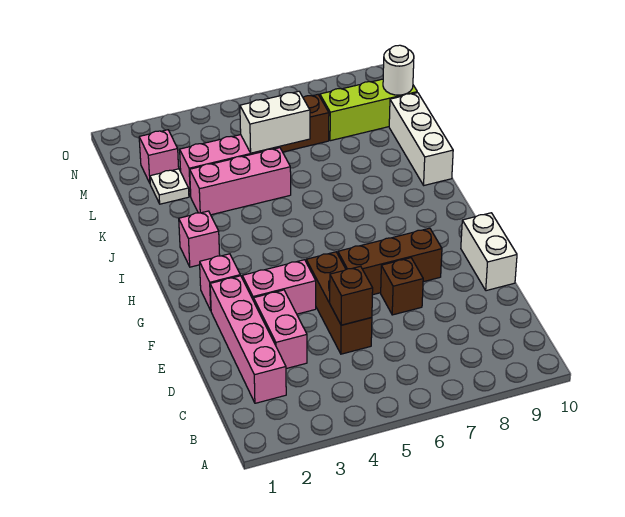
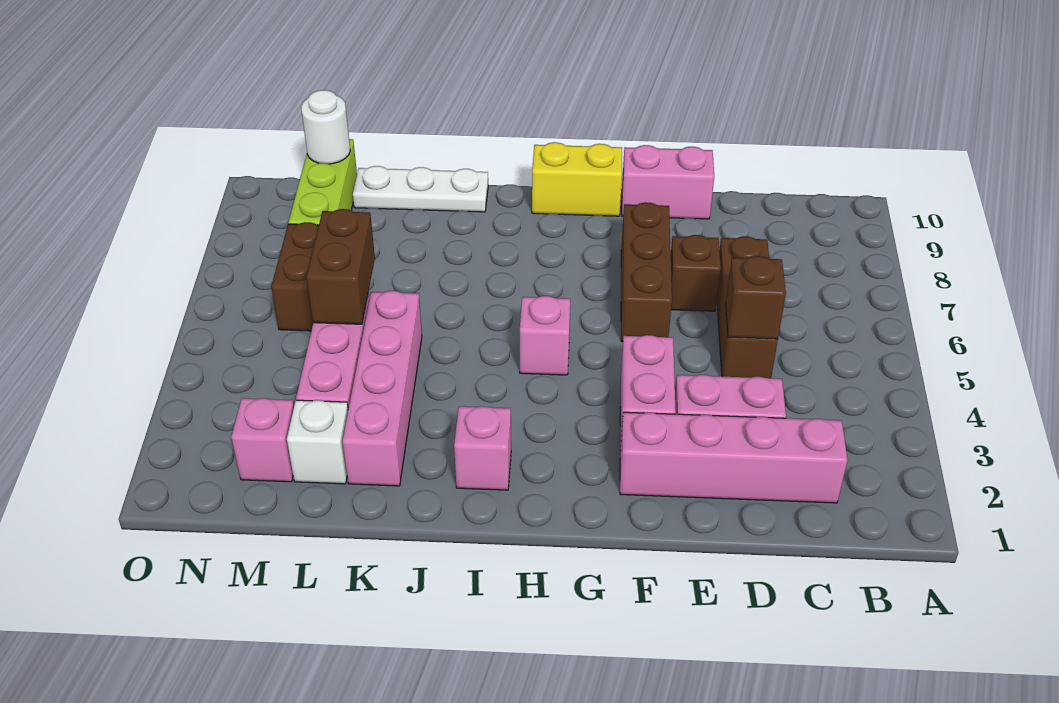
brown 1x3 brick [306,252,372,354] -> brown 1x3 brick turned to [717,236,778,378]
white 1x2 brick [461,213,517,291] -> pink 1x2 brick [622,145,714,219]
pink 1x1 brick [200,254,240,310] -> pink 1x1 brick moved to [520,296,570,375]
none -> yellow 1x2 brick [532,142,622,216]
white 1x3 brick [389,93,453,185] -> white 1x3 plate [353,166,488,212]
pink 1x3 brick [190,148,291,215] -> pink 1x4 brick [342,291,422,486]
white 1x1 plate [150,169,189,204] -> white 1x1 brick [287,400,348,484]
white 1x2 brick [240,91,310,153] -> brown 1x2 brick [306,209,375,324]

